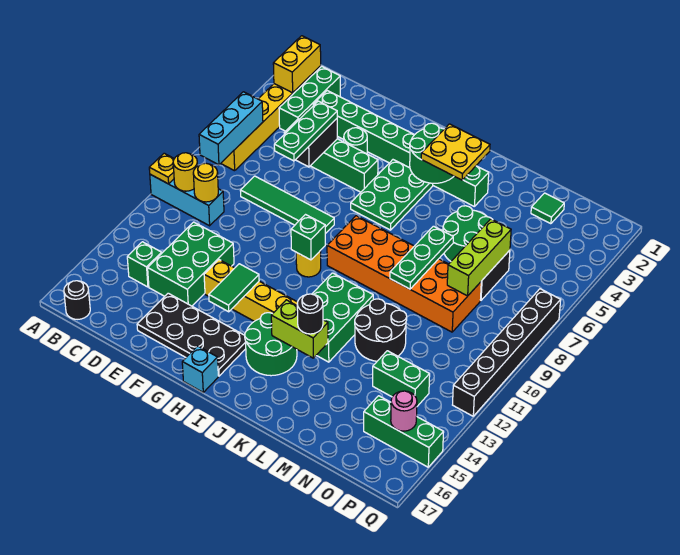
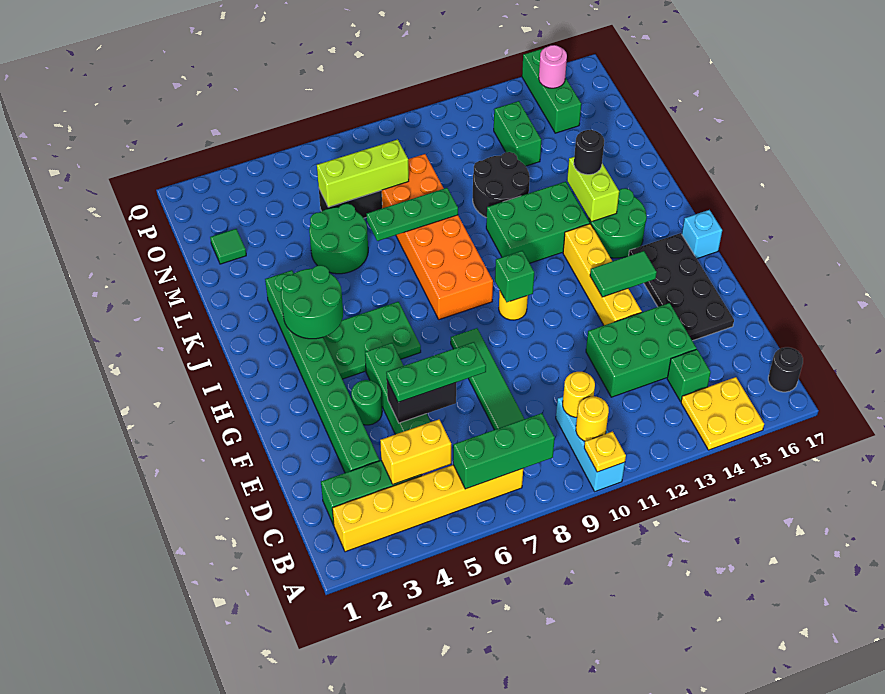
yellow 1x2 brick [273,36,321,93] -> yellow 1x2 brick moved to [380,419,451,484]
cyan 1x3 brick [199,92,263,165] -> green 1x3 brick [453,413,555,489]
yellow 2x2 plate [421,124,490,180] -> yellow 2x2 plate moved to [681,377,764,450]
black 1x6 brick [453,289,561,416] -> none

